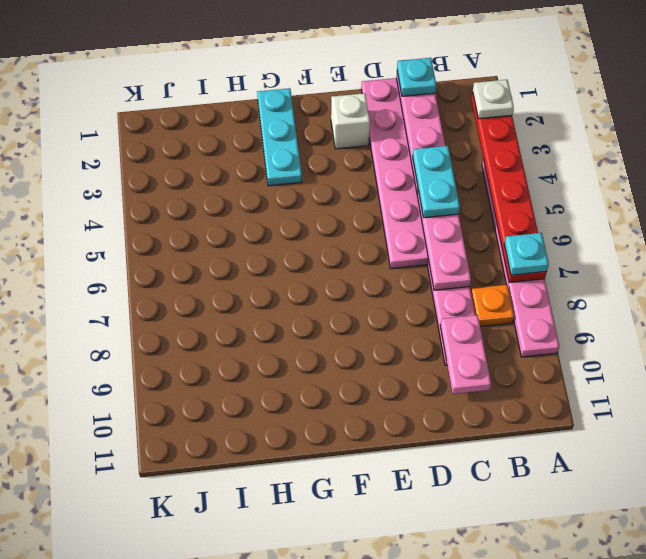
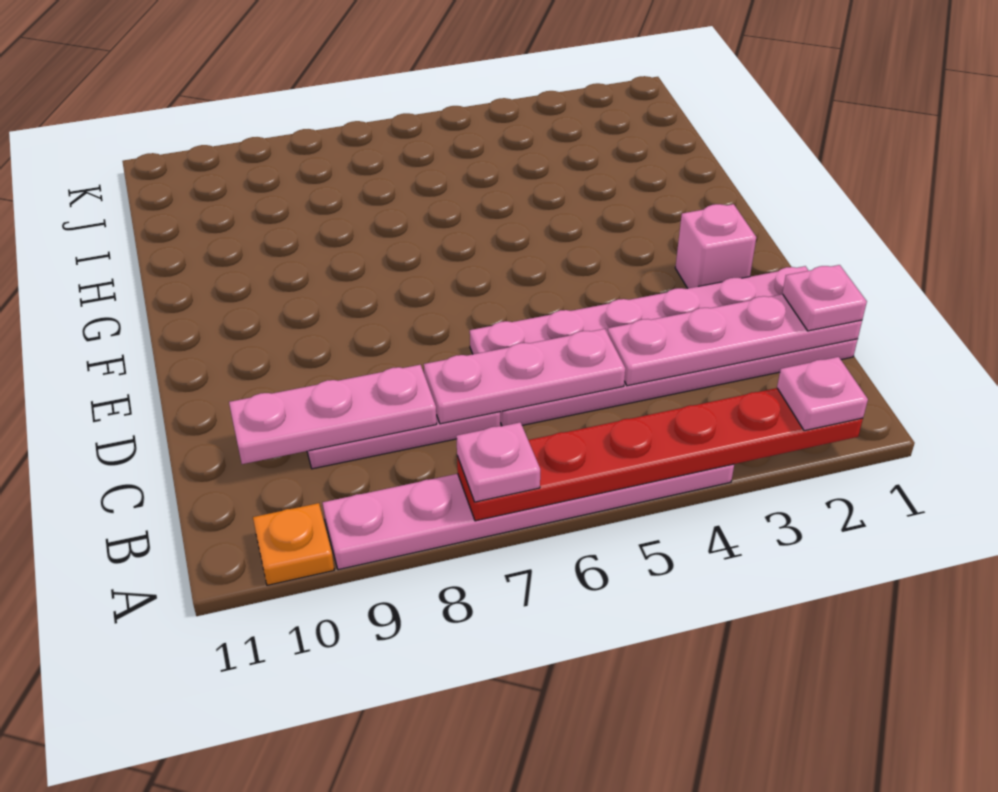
white 1x1 plate [473,80,514,119] -> pink 1x1 plate [777,357,868,431]
cyan 1x1 plate [504,233,549,275] -> pink 1x1 plate [456,422,540,502]
orange 1x1 plate [471,285,514,327] -> orange 1x1 plate moved to [253,503,334,585]
cyan 1x1 plate [397,58,436,96] -> pink 1x1 plate [782,265,867,331]
cyan 1x2 plate [413,146,460,218] -> none
pink 1x2 plate [440,315,491,394] -> pink 1x3 plate [229,365,437,464]
white 1x1 brick [331,93,370,149] -> pink 1x1 brick [675,204,756,288]
cyan 1x3 plate [257,88,302,186] -> none

